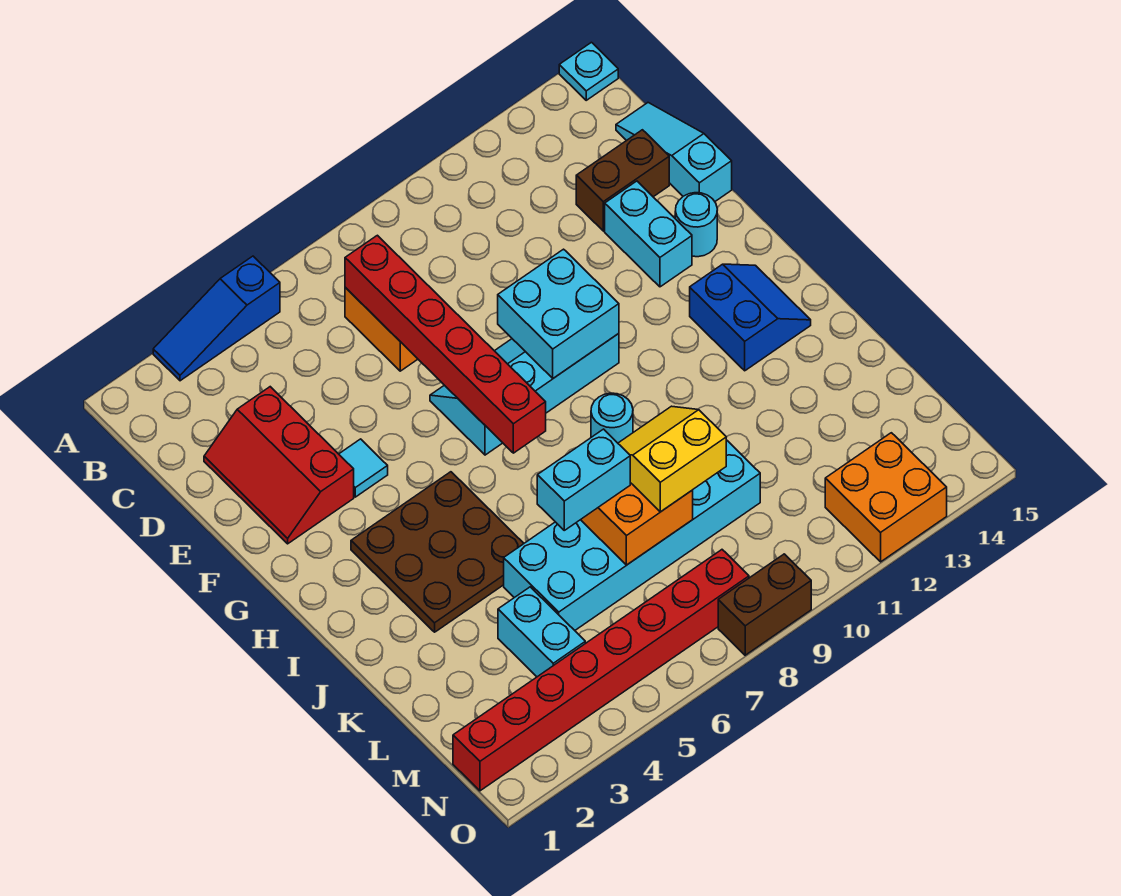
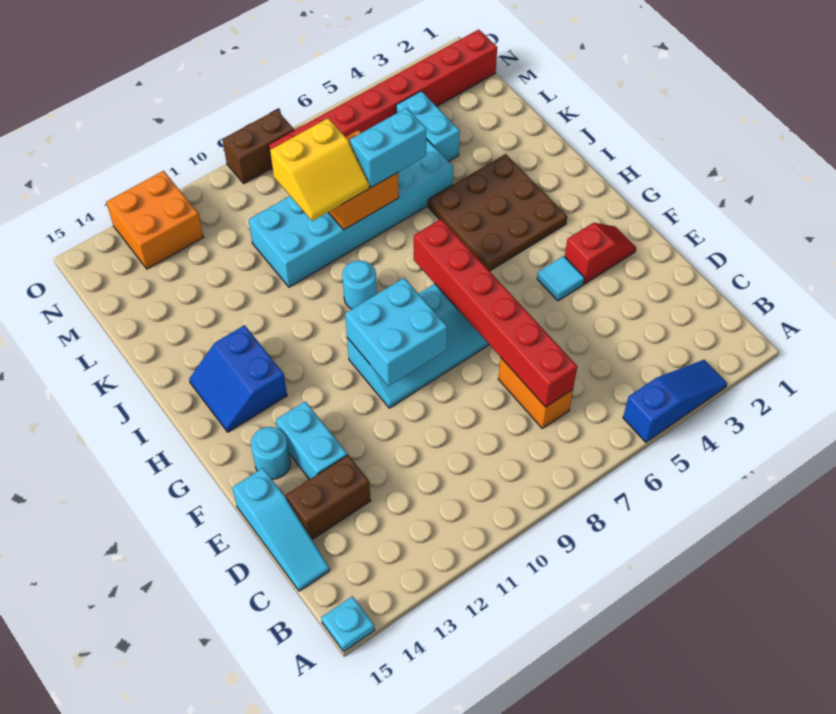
red 2x3 slope [204,387,354,544] -> red 1x2 slope [565,223,636,284]

